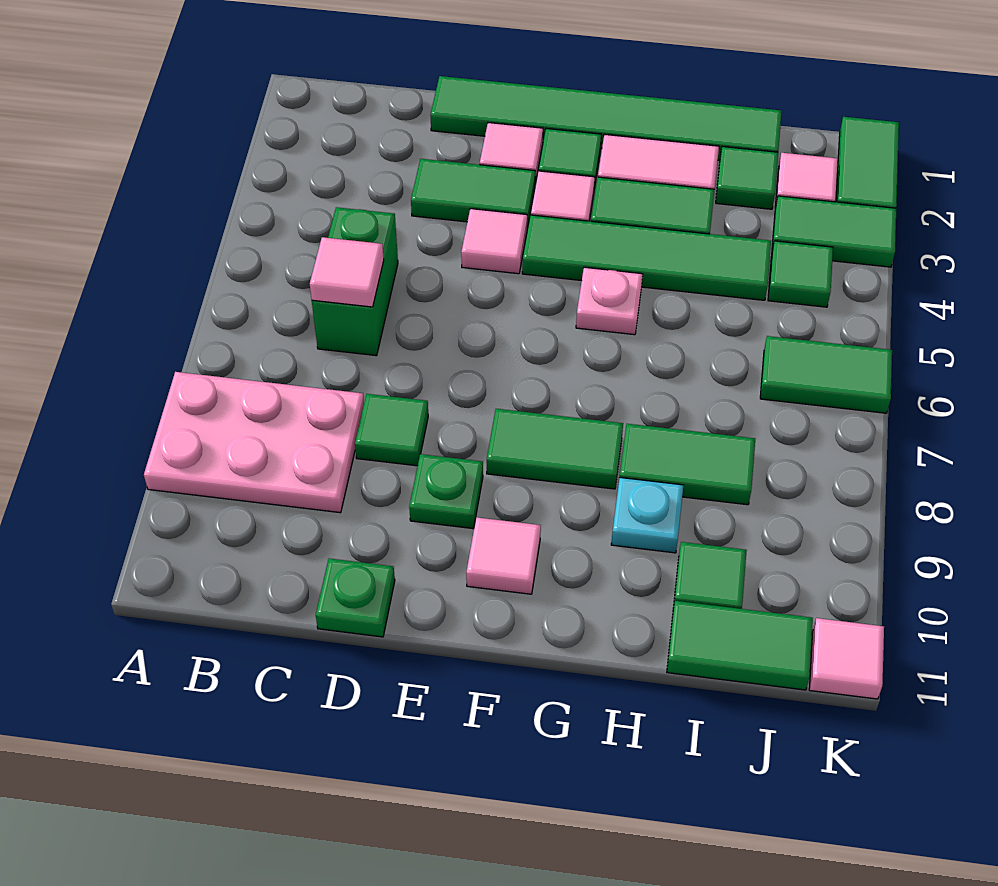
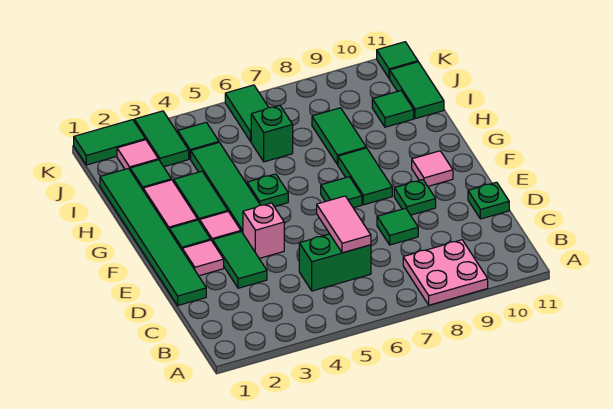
pink 2x3 plate [144,372,364,513] -> pink 2x2 plate [403,240,488,305]
pink 1x1 tile [310,237,384,307] -> pink 1x2 tile [317,196,371,253]
pink 1x1 tile [461,209,527,274] -> pink 1x1 brick [243,203,284,258]
none -> green 1x1 tile [321,177,362,208]
pink 1x1 plate [576,267,643,335] -> green 1x1 plate [247,174,288,207]
cyan 1x1 plate [611,478,683,553] -> none
none -> green 1x1 brick [251,105,293,162]
pink 1x1 tile [809,618,884,699] -> green 1x1 tile [377,42,418,78]

